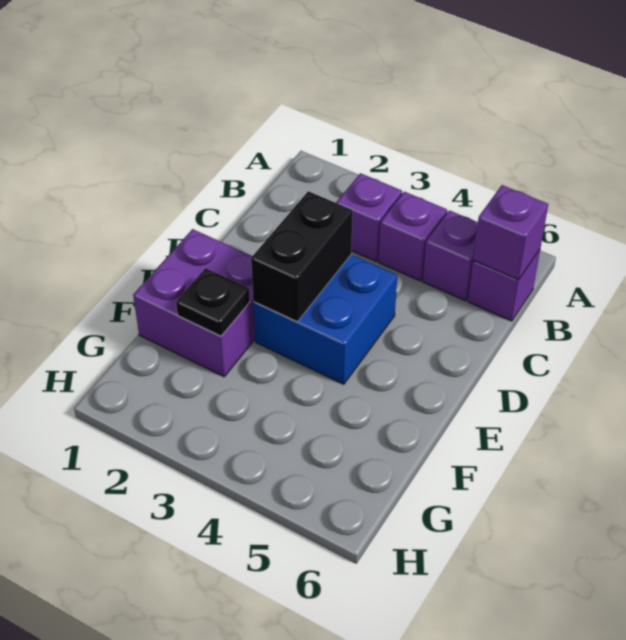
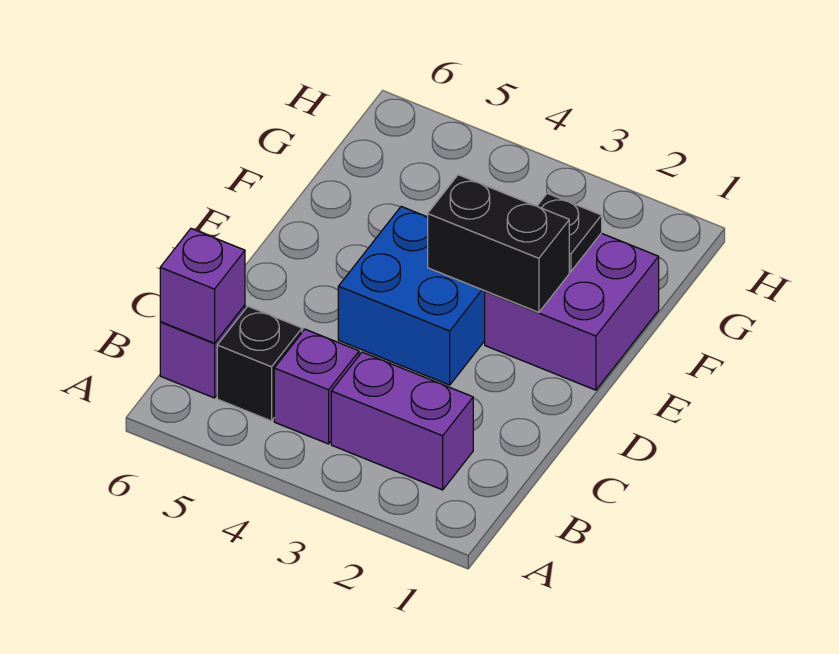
purple 1x1 brick [336,173,402,261] -> purple 1x2 brick [331,352,473,490]
purple 1x1 brick [423,210,478,301] -> black 1x1 brick [217,306,302,421]
black 1x2 brick [251,191,353,321] -> black 1x2 brick turned to [428,175,569,312]

